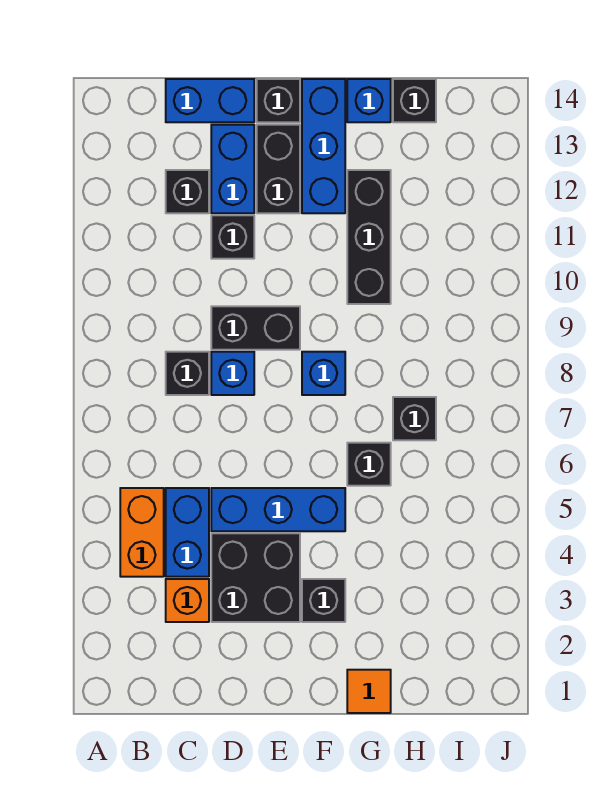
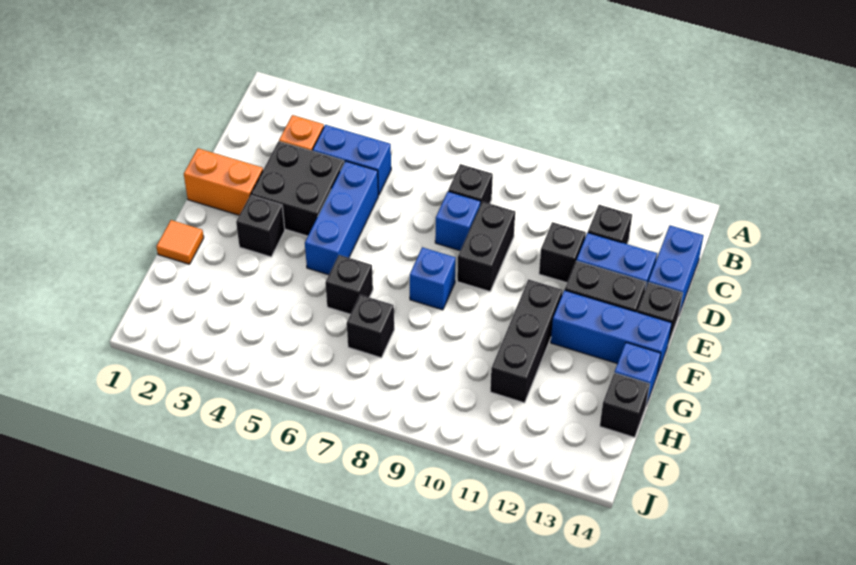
orange 1x2 brick [120,488,164,577] -> orange 1x2 brick moved to [184,148,263,215]
black 1x3 brick [347,170,391,304] -> black 1x3 brick turned to [490,279,562,403]

